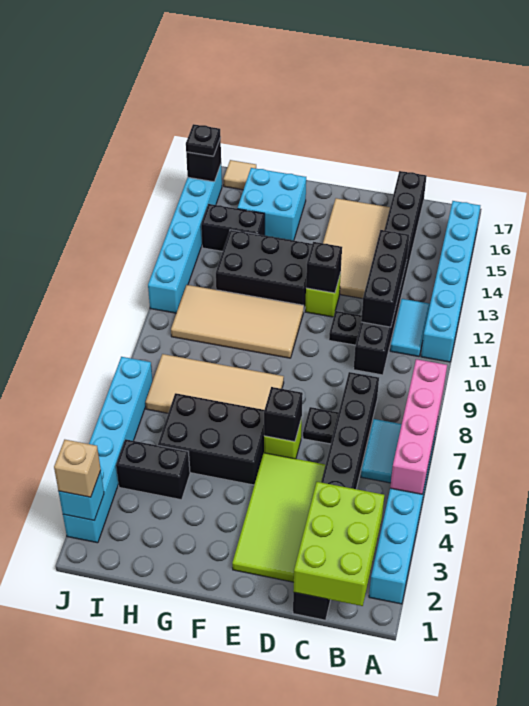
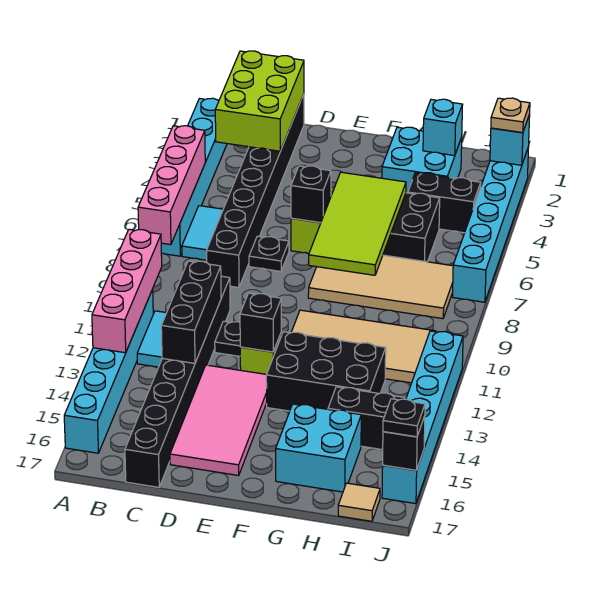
none -> pink 1x4 brick [92,229,162,353]
lime 2x4 tile [232,453,325,582] -> lime 2x4 tile moved to [309,172,406,275]
tan 2x4 tile [323,198,390,299] -> pink 2x4 tile [170,365,267,475]
none -> cyan 2x2 brick [382,127,462,193]
none -> cyan 1x1 brick [423,99,463,156]
tan 1x1 brick [54,440,101,497] -> tan 1x1 plate [491,98,530,133]

